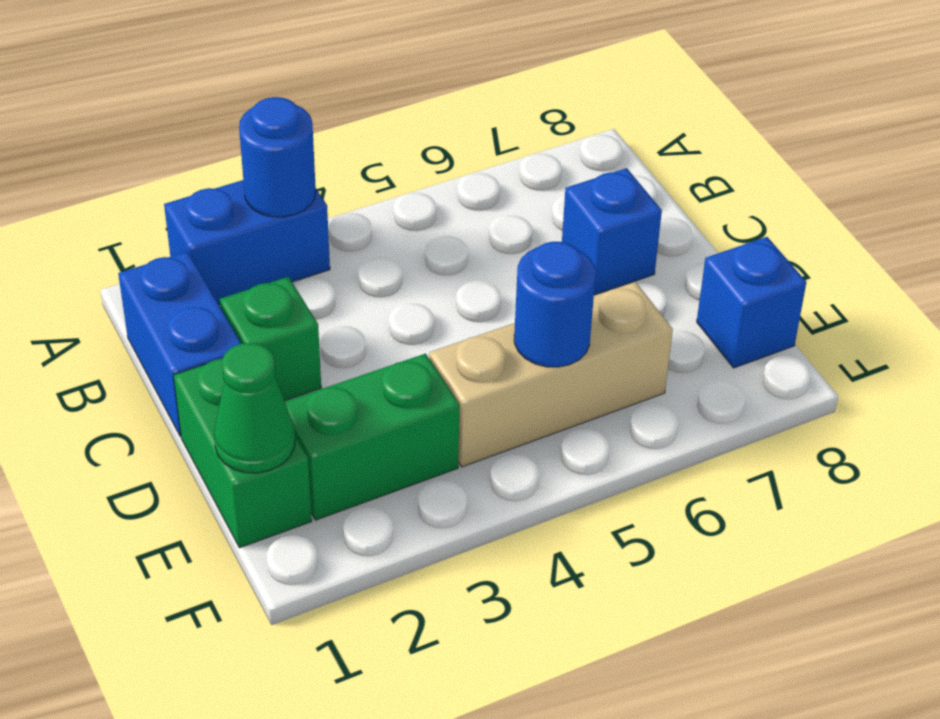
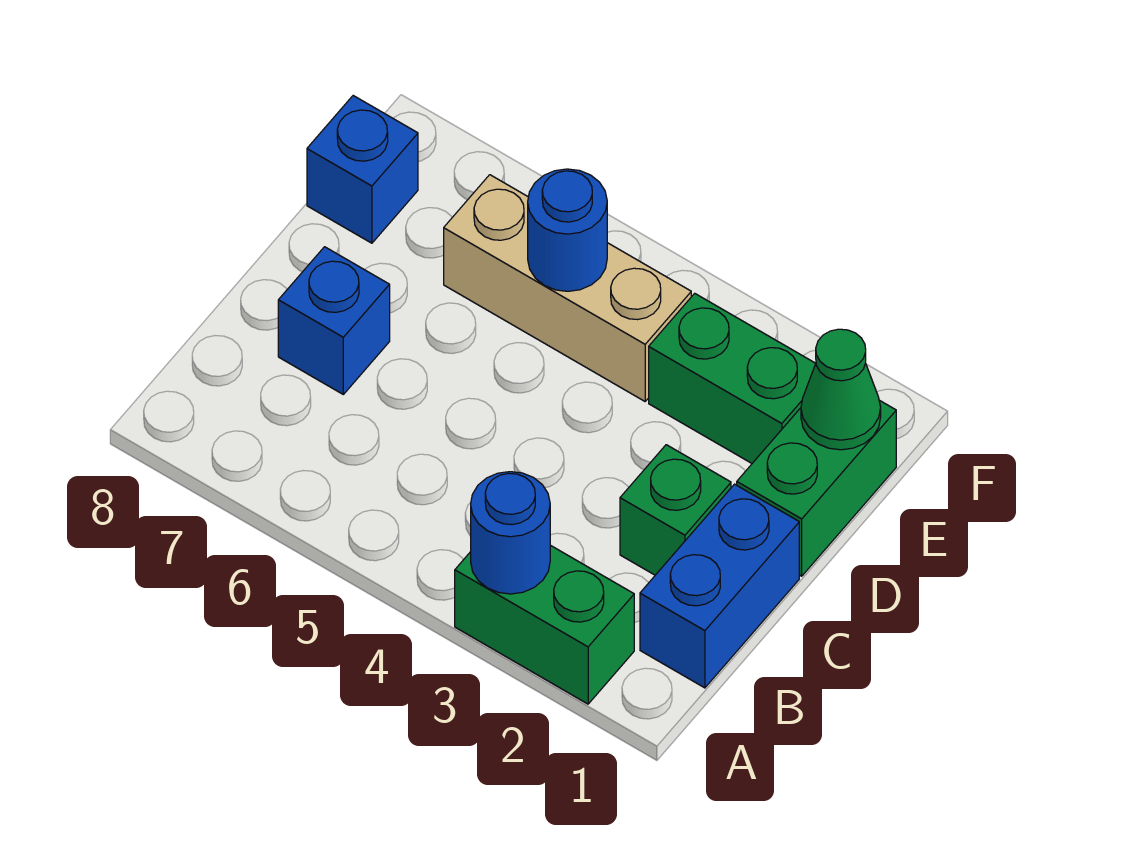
blue 1x2 brick [164,180,330,305] -> green 1x2 brick [455,545,634,704]

